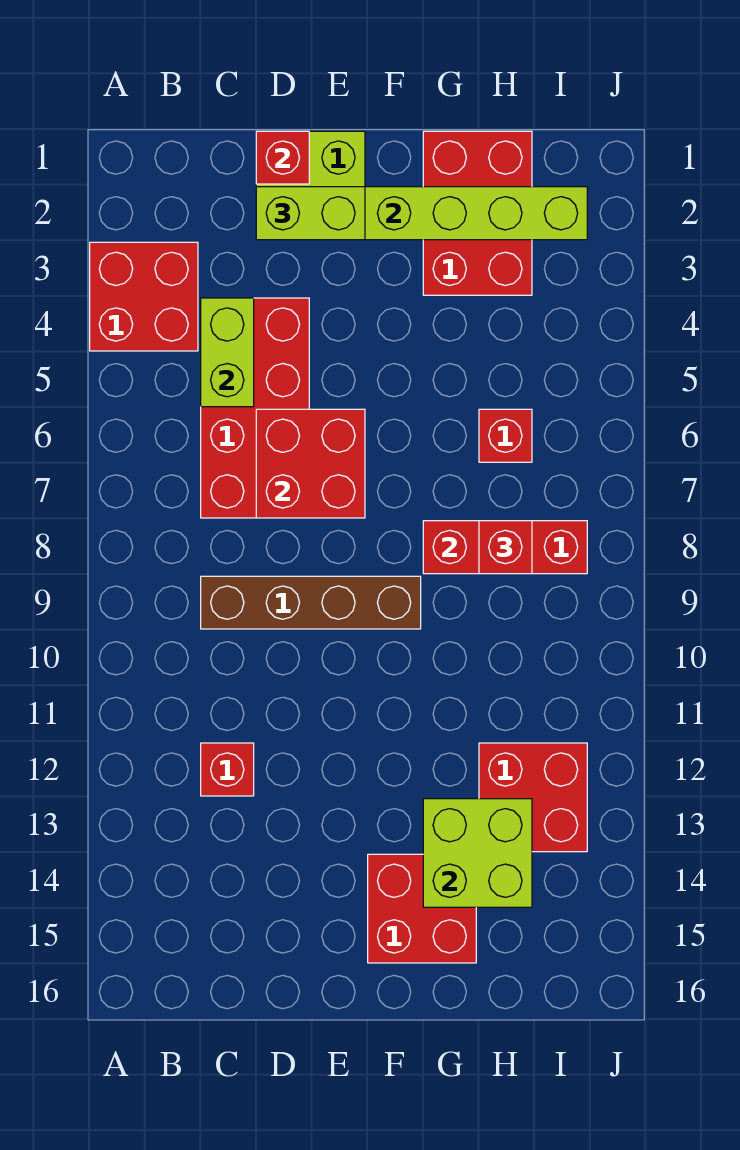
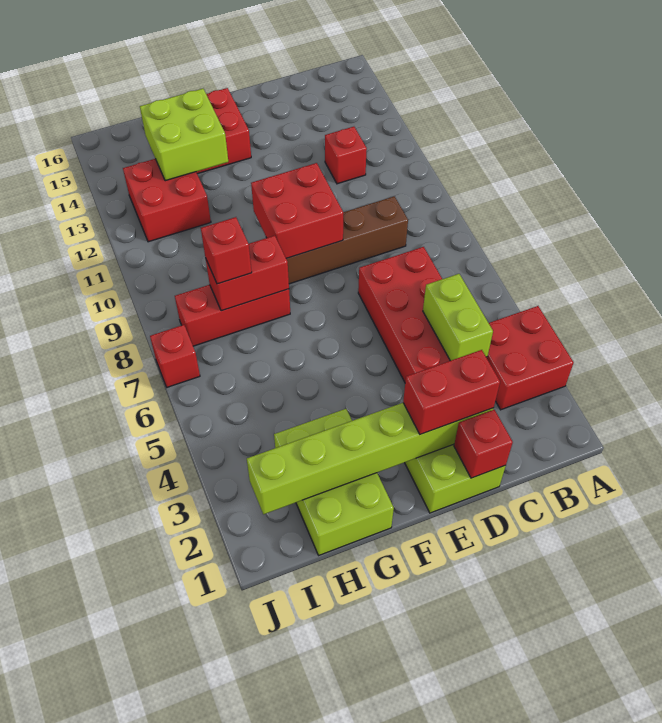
lime 1x2 brick [256,187,365,240] -> red 1x2 brick [403,350,500,434]
red 2x2 brick [256,409,365,518] -> red 2x2 brick moved to [251,163,343,258]
red 2x3 brick [423,131,532,295] -> lime 2x3 brick [274,409,394,555]
red 1x1 brick [479,409,532,462] -> red 1x1 brick moved to [150,325,200,387]

